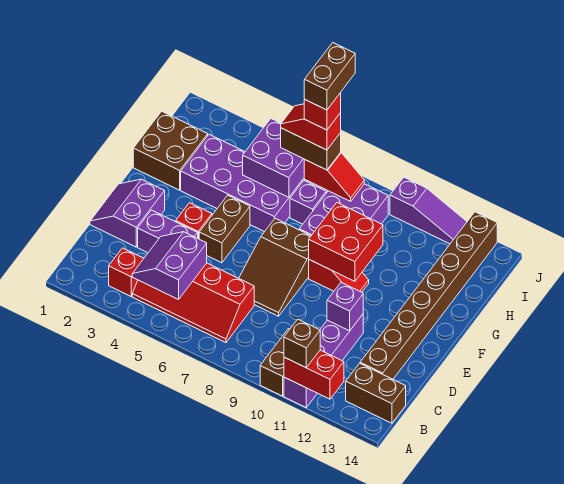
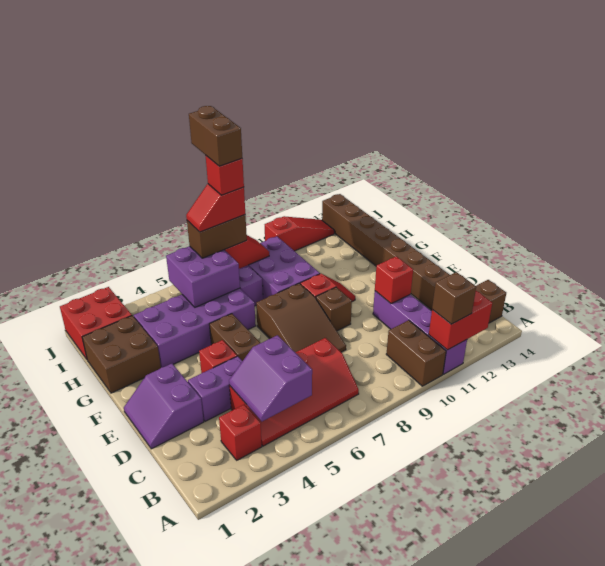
purple 1x1 brick [327,282,363,331] -> red 1x1 brick [375,256,413,304]
none -> brown 1x1 brick [316,287,352,331]
red 2x2 brick [309,203,383,281] -> red 2x2 brick moved to [60,287,132,359]
purple 1x3 slope [390,177,467,244] -> red 1x3 slope [265,216,334,251]

